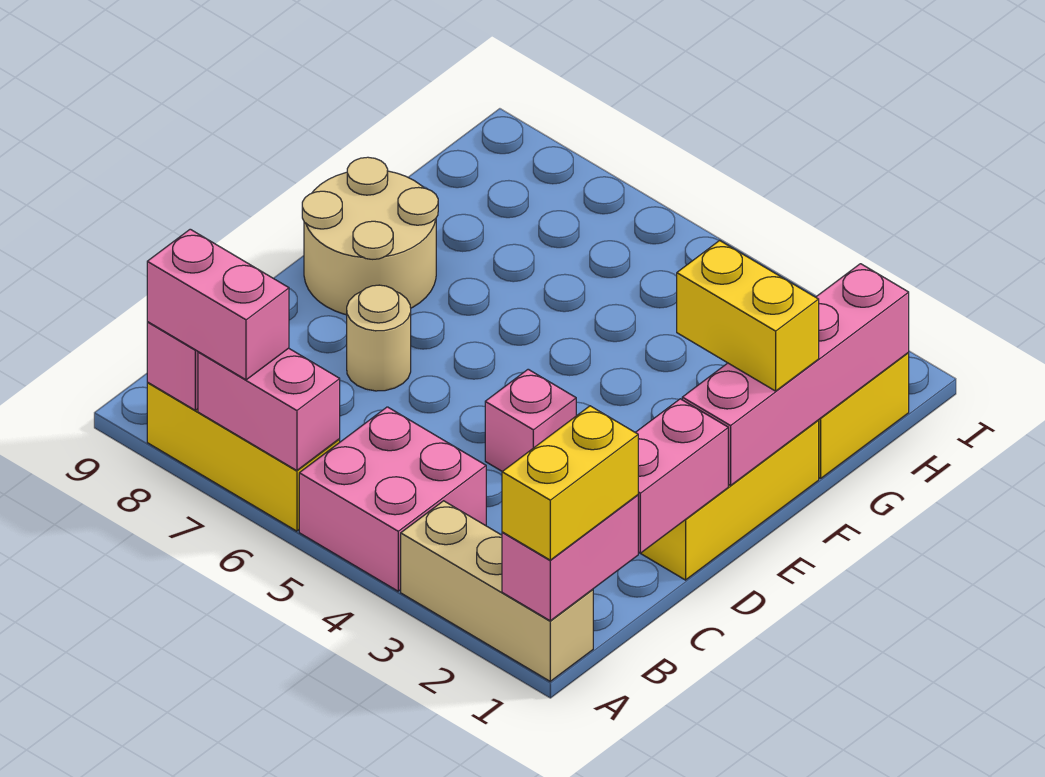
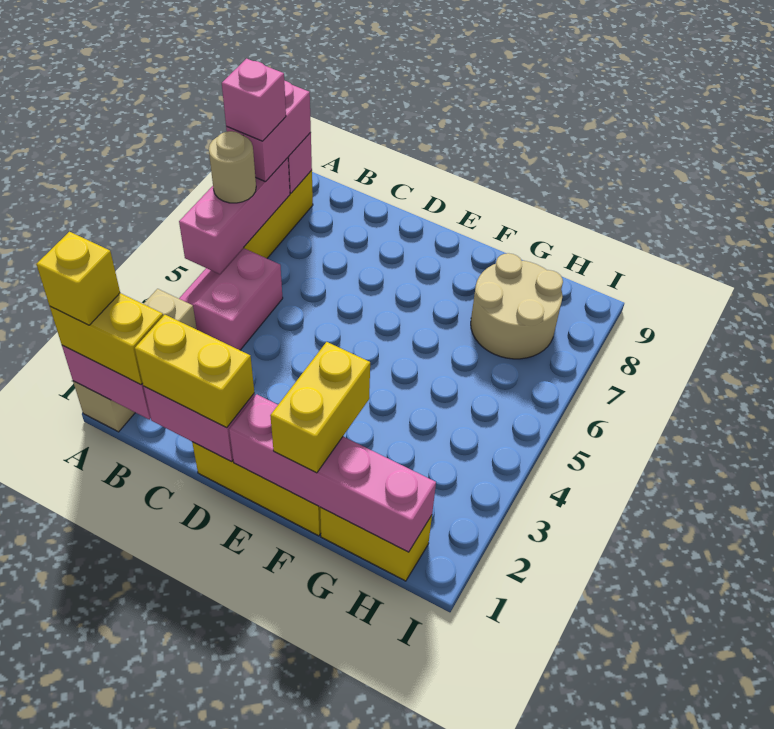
none -> yellow 1x1 brick [36,232,120,325]
pink 2x2 brick [299,407,486,591] -> pink 2x2 slope [179,248,283,350]
pink 1x2 brick [198,348,340,471] -> pink 1x3 brick [179,158,290,274]
none -> yellow 1x2 brick [135,315,254,428]
pink 1x1 brick [485,369,576,471] -> pink 1x1 brick moved to [222,59,286,141]
tan 1x1 round brick [347,285,411,391] -> tan 1x1 round brick moved to [209,131,256,203]
tan 2x2 round brick [302,157,438,315] -> tan 2x2 round brick moved to [471,253,563,359]

